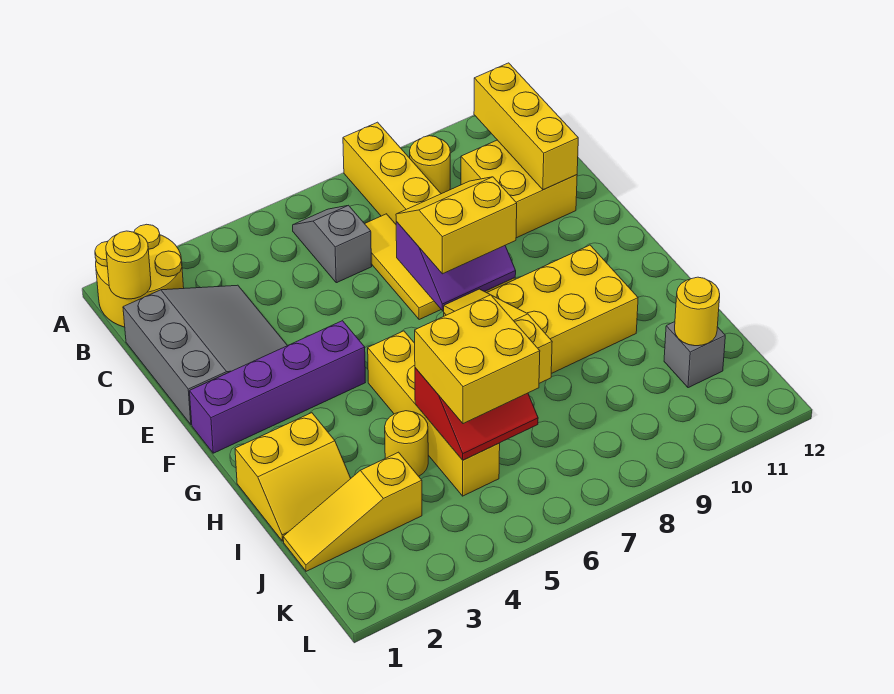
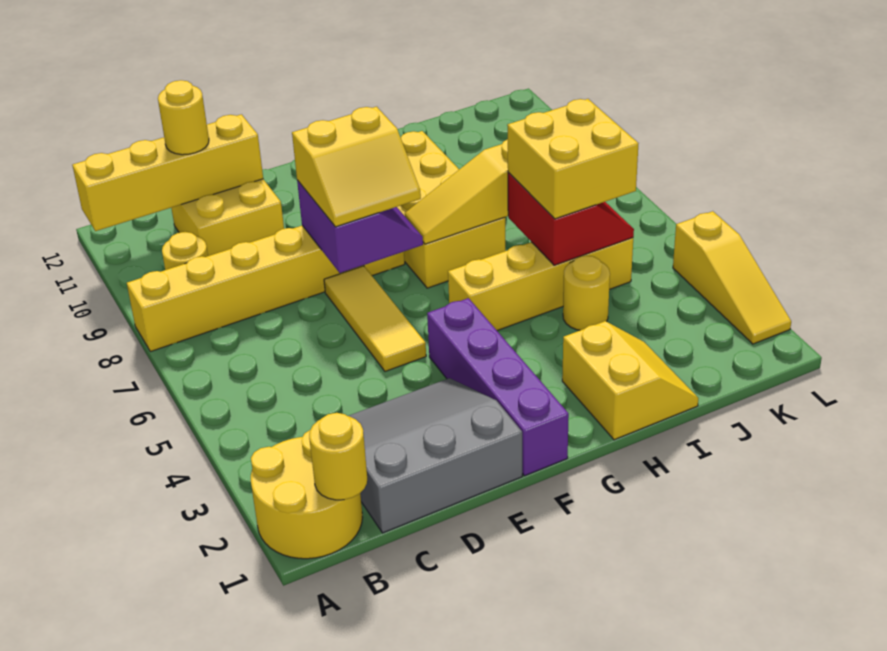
grey 1x2 slope [293,205,372,283] -> none
yellow 1x3 brick [474,63,578,190] -> yellow 1x4 brick [72,114,263,231]
yellow 1x3 tile [365,214,441,320] -> yellow 1x3 tile turned to [324,266,426,371]
yellow 2x2 slope [396,177,517,274] -> yellow 2x2 slope turned to [292,107,421,227]
yellow 1x3 slope [283,452,422,571] -> yellow 1x3 slope moved to [673,211,791,344]
grey 1x1 brick [664,322,725,388] -> none
yellow 1x1 round brick [675,277,720,346] -> yellow 1x1 round brick moved to [158,80,209,155]

